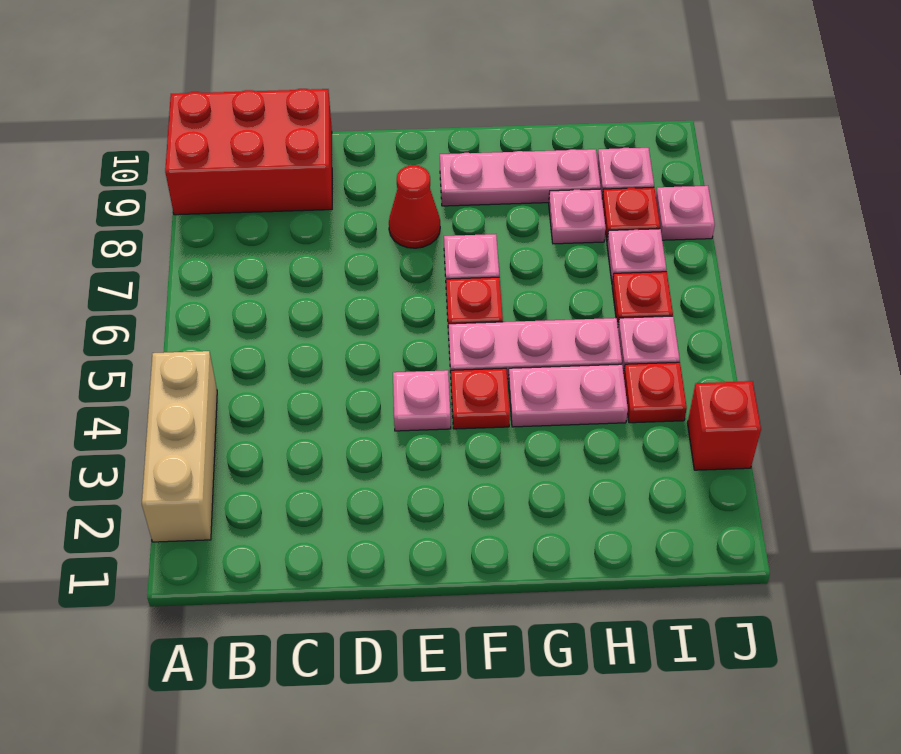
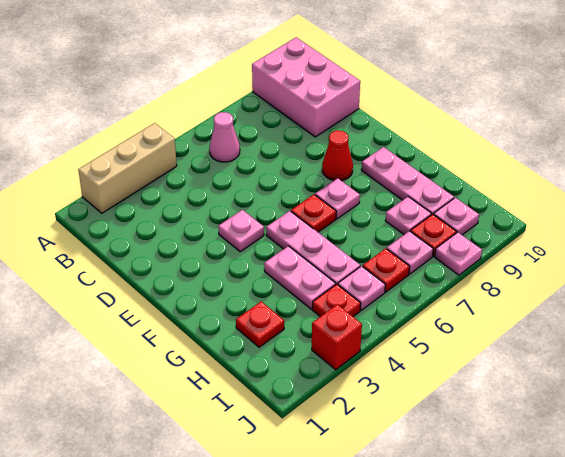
red 2x3 brick [165,89,332,215] -> pink 2x3 brick [252,37,360,137]
none -> pink 1x1 cone [209,112,240,162]
red 1x1 plate [451,368,510,429] -> red 1x1 plate moved to [236,302,284,347]

